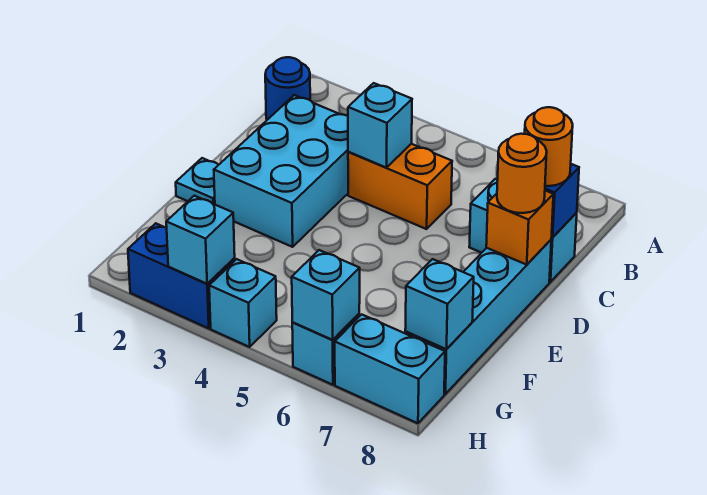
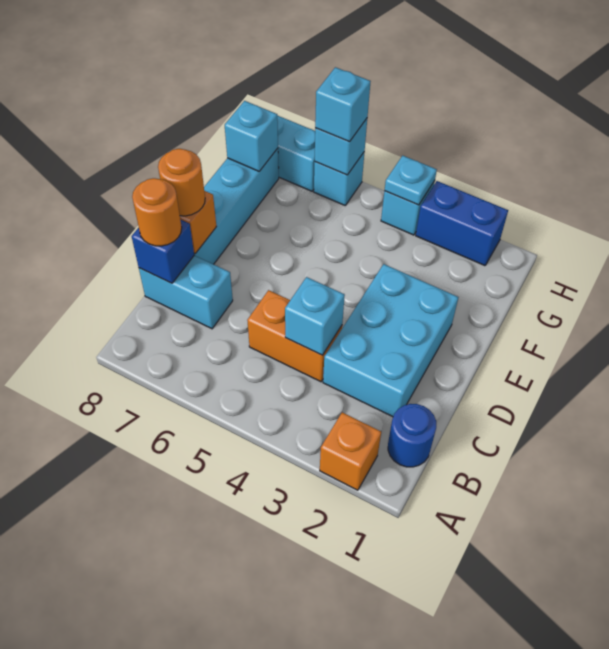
none -> orange 1x1 brick [320,412,381,490]
cyan 1x1 plate [176,158,219,204] -> cyan 1x1 plate moved to [384,156,437,205]
cyan 1x1 brick [166,196,235,284] -> cyan 1x1 brick moved to [315,67,371,142]

